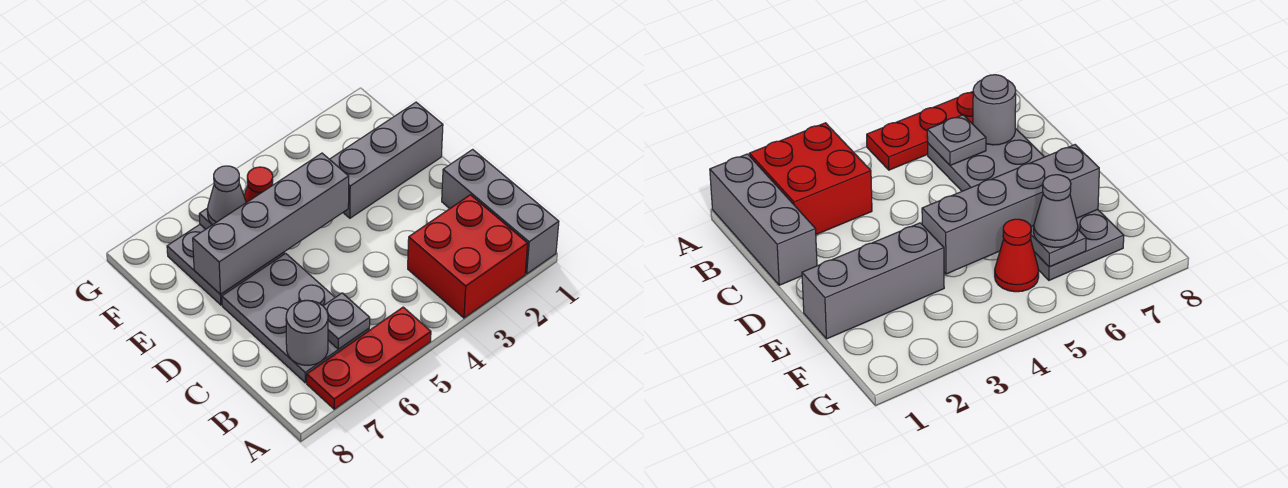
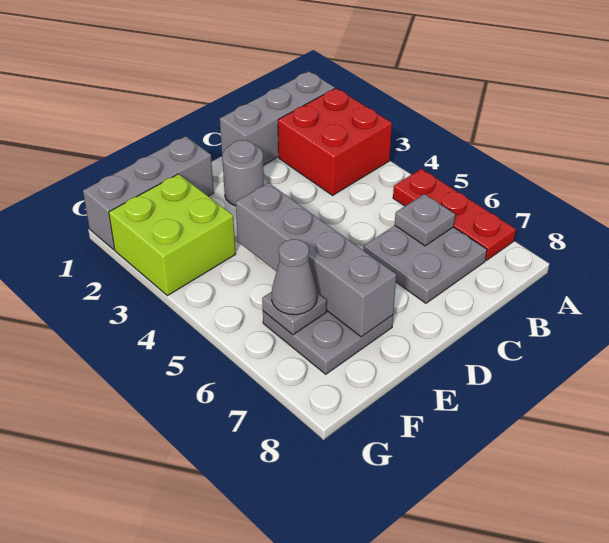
grey 2x3 plate [222,253,369,383] -> grey 2x2 plate [363,226,487,303]
grey 1x1 round brick [286,300,328,365] -> grey 1x1 round brick moved to [222,140,264,206]
grey 1x3 brick [330,102,443,218] -> grey 1x3 brick turned to [83,136,214,250]
none -> lime 2x2 brick [109,174,235,296]
red 1x1 cone [244,167,273,202] -> none

